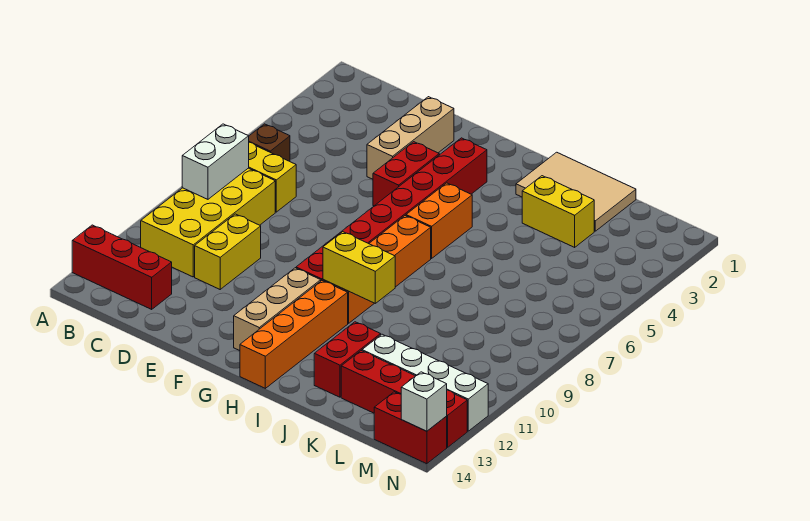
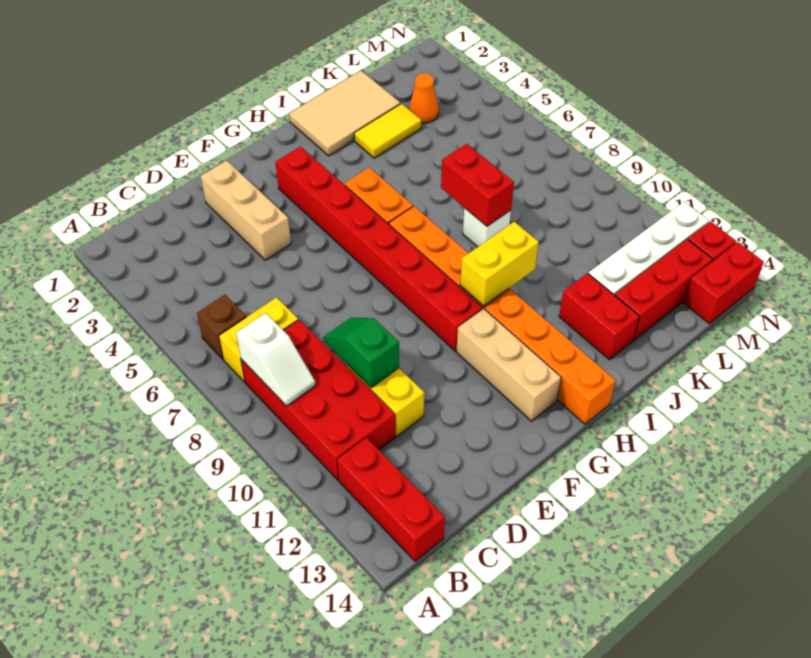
red 1x3 brick [72,225,172,309] -> red 1x3 brick turned to [337,438,445,561]
yellow 2x4 brick [141,168,275,277] -> red 2x4 brick [241,320,395,480]
white 1x2 brick [182,124,249,199] -> white 1x2 slope [236,313,316,406]
none -> green 1x2 slope [324,317,399,387]
red 1x2 brick [373,142,439,206] -> red 1x2 brick moved to [441,144,514,226]
yellow 1x2 brick [522,176,594,247] -> yellow 1x2 tile [354,104,422,158]
none -> orange 1x1 cone [409,73,439,123]
white 1x1 brick [401,372,447,431] -> white 1x1 brick moved to [463,208,511,247]

